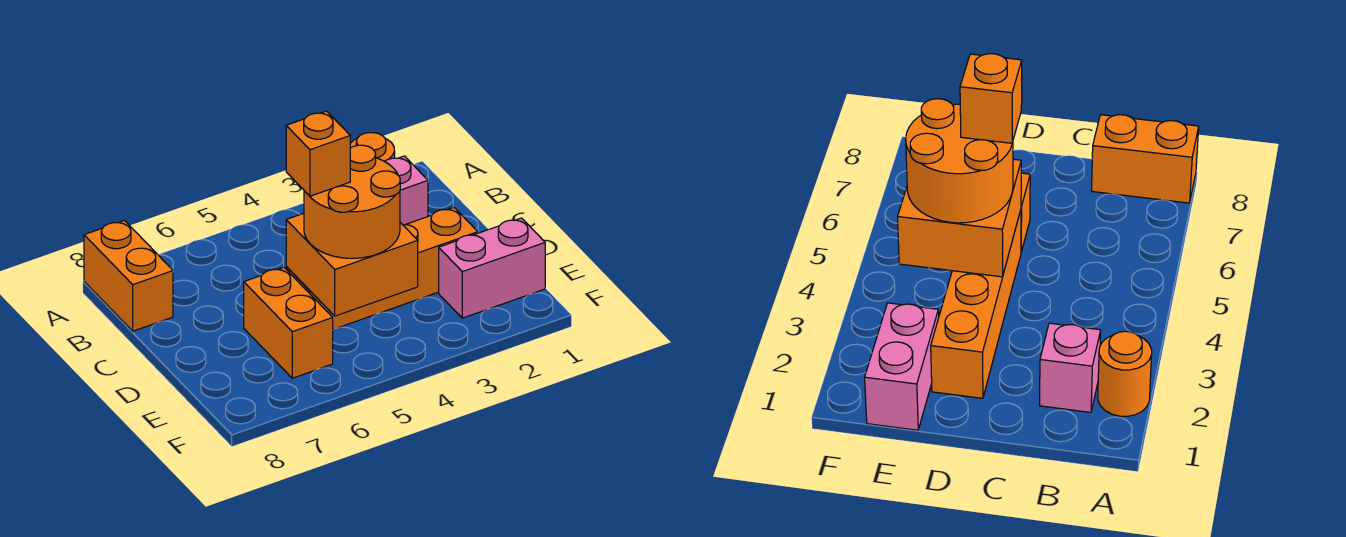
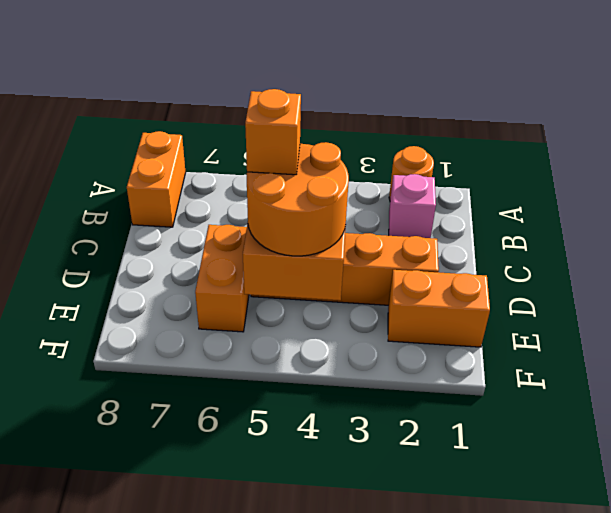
pink 1x2 brick [439,218,545,318] -> orange 1x2 brick [388,270,490,347]

